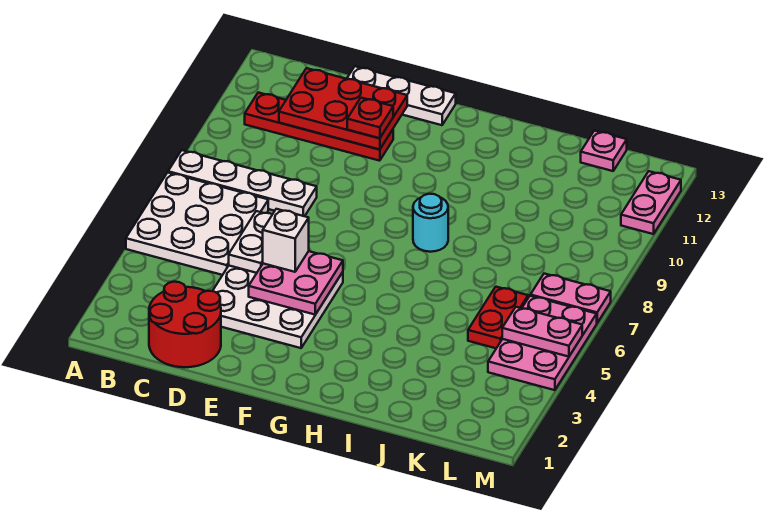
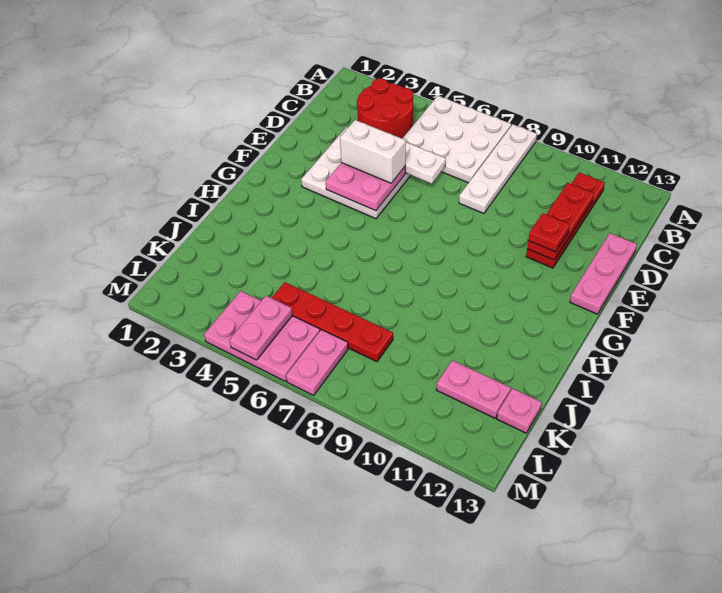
red 2x2 round brick [149,282,221,367] -> red 2x2 round brick moved to [357,78,413,138]
red 2x3 plate [279,68,407,150] -> red 1x3 plate [527,183,594,260]
white 1x3 plate [347,66,456,125] -> pink 1x3 plate [570,233,637,314]
white 1x1 brick [262,209,309,272] -> white 1x2 brick [340,120,406,183]
cyan 1x1 round brick [413,194,448,252] -> none
red 1x2 plate [468,287,528,348] -> red 1x4 plate [272,282,393,362]
pink 1x2 plate [621,171,681,234] -> pink 1x2 plate moved to [436,360,511,418]

